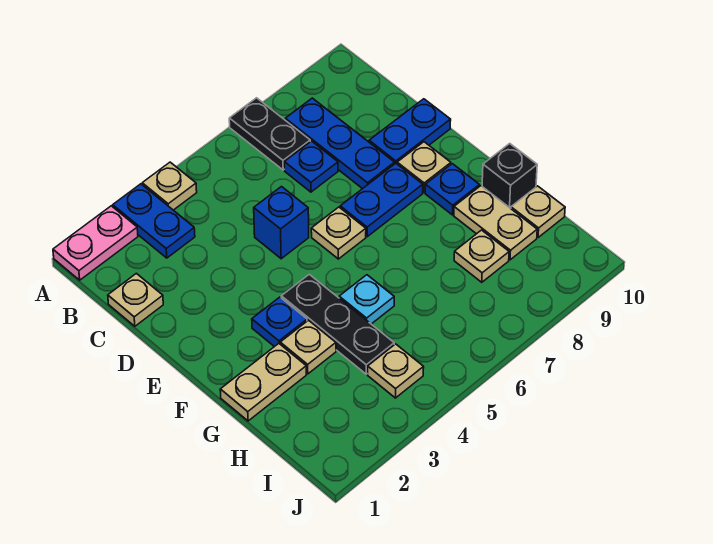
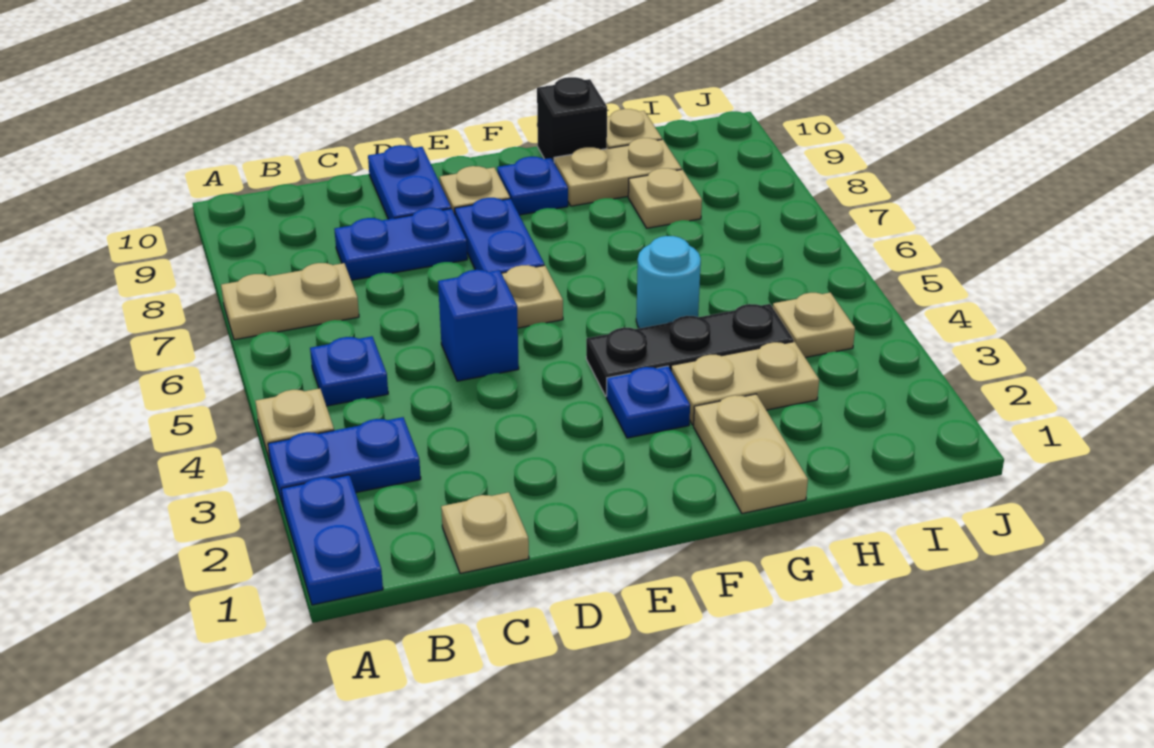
pink 1x2 plate [53,206,138,280] -> blue 1x2 plate [281,475,383,605]
black 1x2 plate [229,98,310,170] -> tan 1x2 plate [221,263,359,340]
blue 1x3 plate [285,98,395,189] -> blue 1x2 plate [334,208,467,280]
blue 1x1 plate [284,141,338,192] -> blue 1x1 plate moved to [310,336,388,406]
tan 1x1 plate [280,320,336,374] -> tan 1x2 plate [671,342,819,425]
cyan 1x1 plate [339,275,394,324] -> cyan 1x1 round brick [636,236,701,328]

